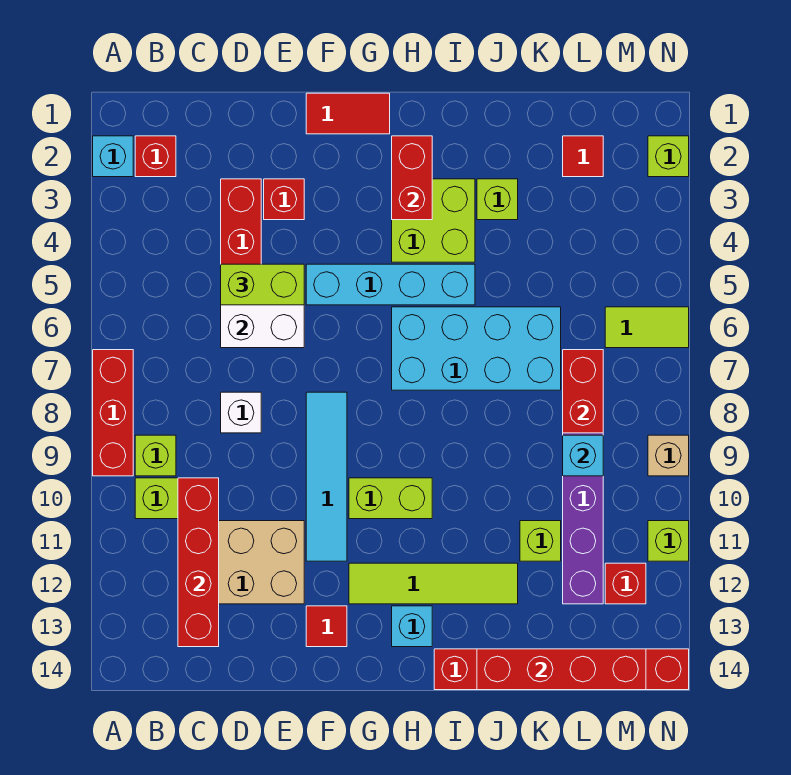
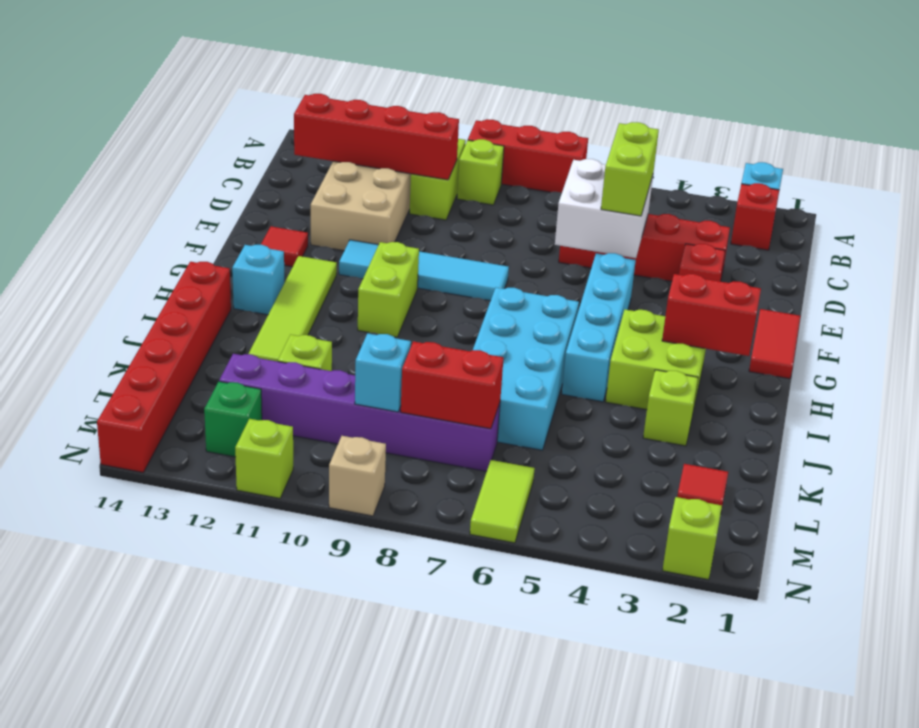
white 1x1 brick [221,392,261,433] -> none
red 1x4 brick [477,649,646,690] -> none
red 1x1 brick [605,563,646,604] -> green 1x1 brick [204,382,262,457]

